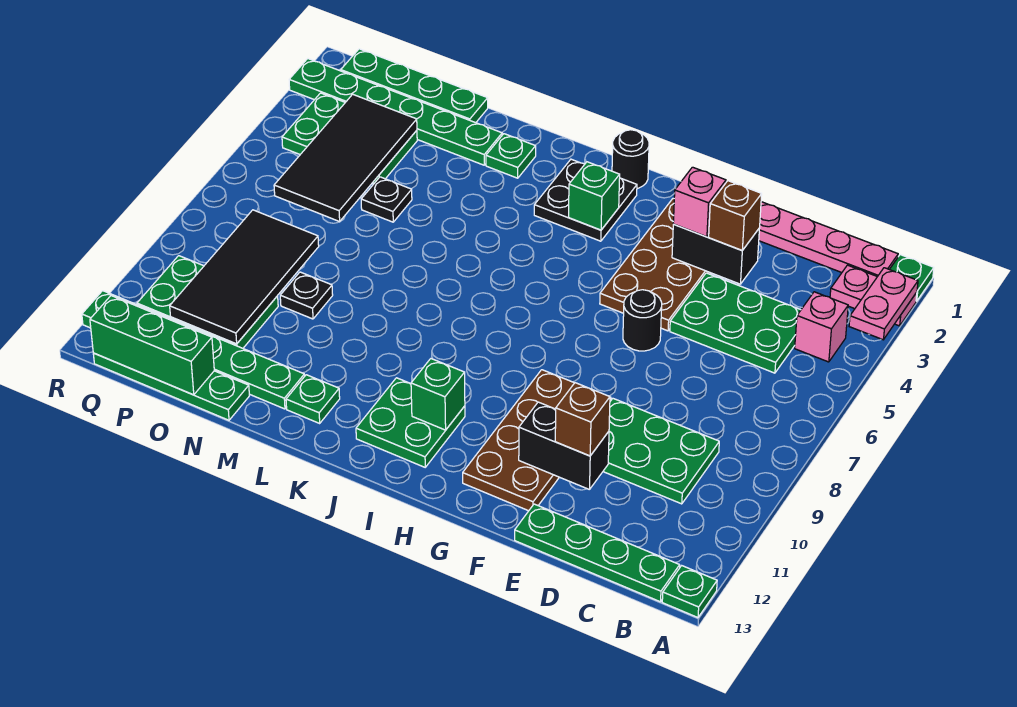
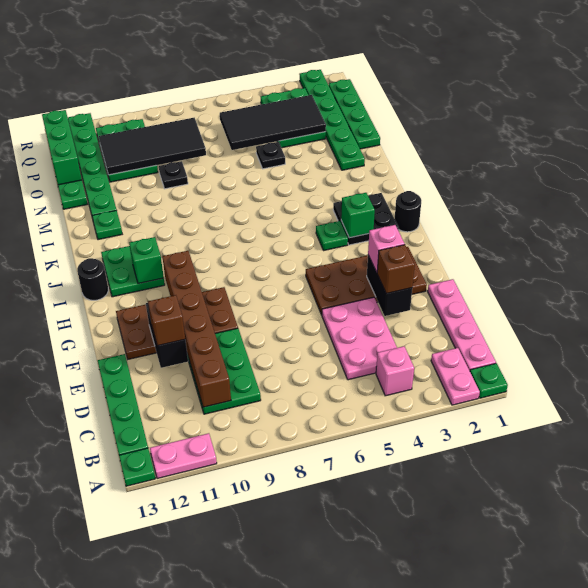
pink 1x2 plate [849,268,918,340] -> pink 1x2 plate moved to [150,433,217,479]
green 2x3 plate [670,273,801,373] -> pink 2x3 plate [322,297,397,380]
none -> brown 1x6 brick [162,251,231,407]
black 1x1 round brick [623,290,662,351] -> black 1x1 round brick moved to [77,258,108,300]
green 1x1 plate [486,134,536,178] -> green 1x1 plate moved to [316,221,348,250]

